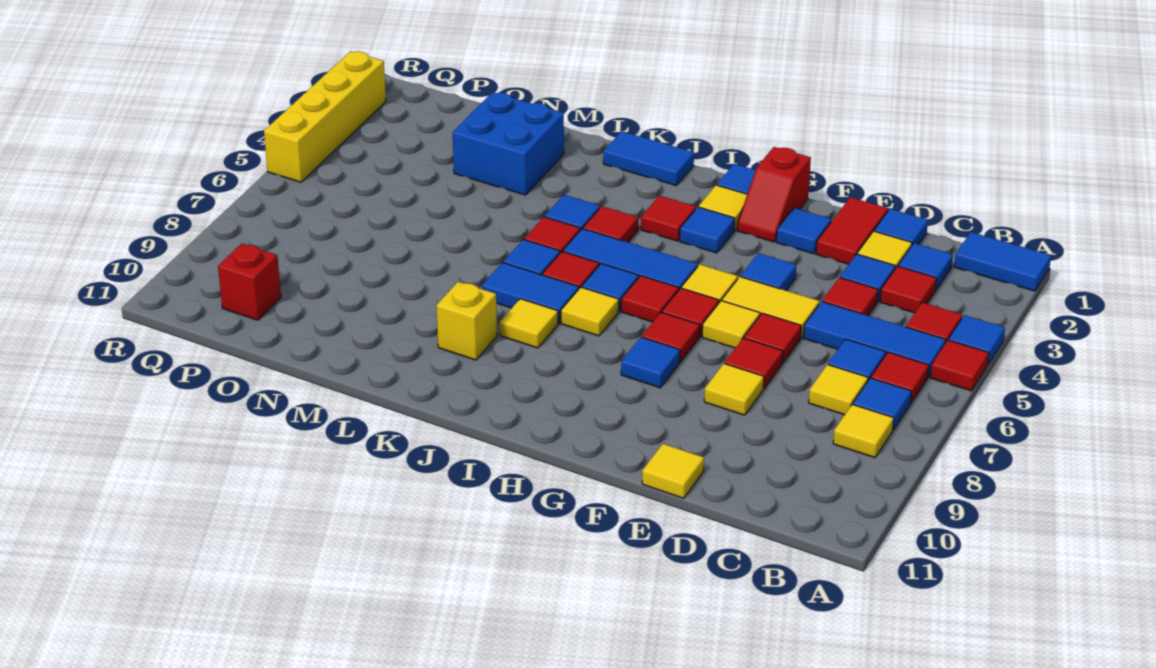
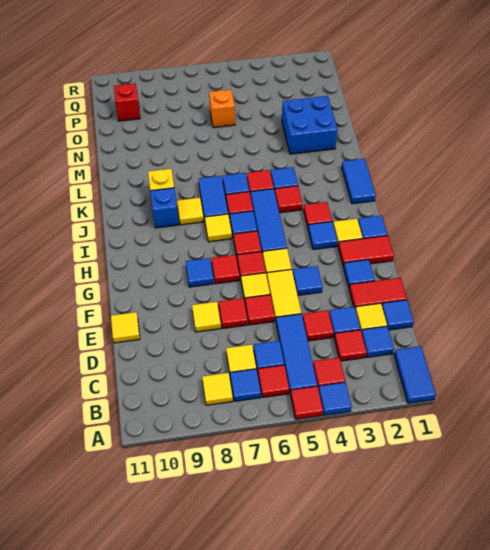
red 1x2 slope [737,147,811,242] -> red 1x2 tile [338,236,394,267]
none -> blue 1x1 brick [150,188,179,228]
none -> orange 1x1 brick [209,90,235,128]
yellow 1x4 brick [264,51,386,182] -> none

